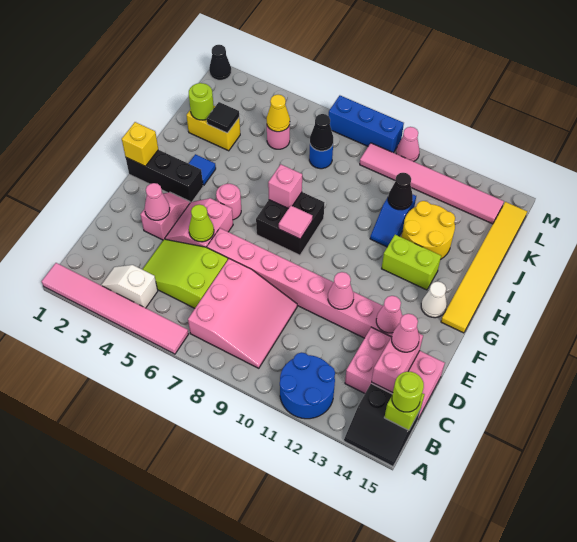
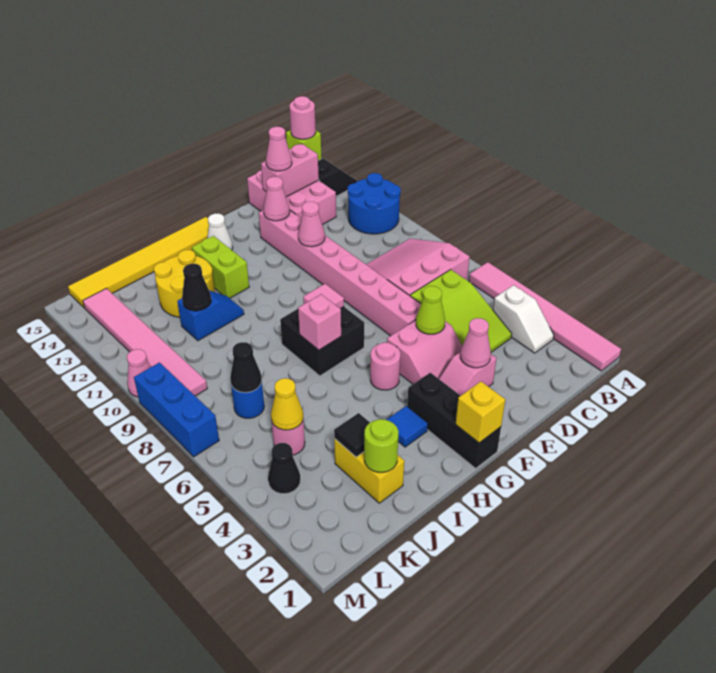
lime 1x1 round brick [392,372,424,412] -> pink 1x1 round brick [290,96,316,139]
black 1x1 cone [209,45,231,80] -> black 1x1 cone moved to [268,443,301,494]

